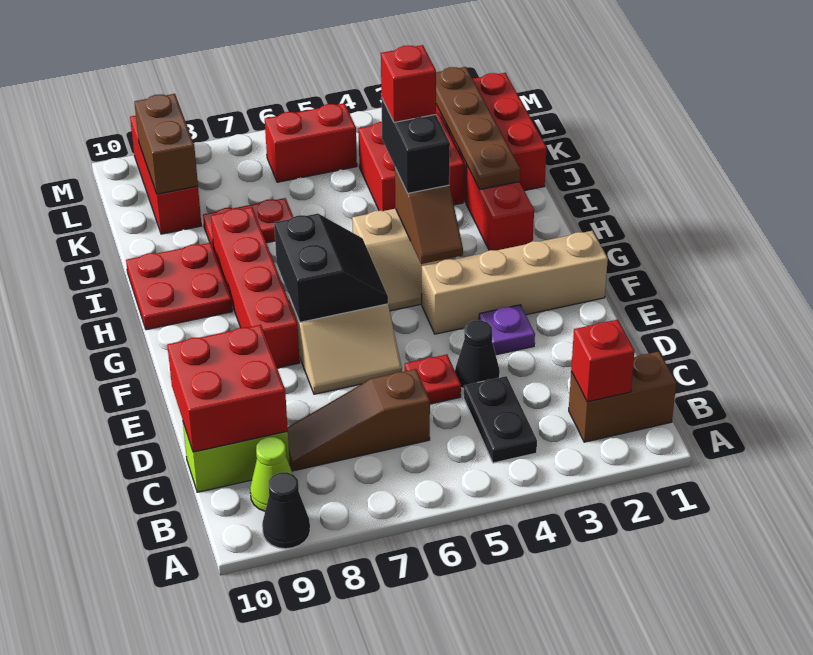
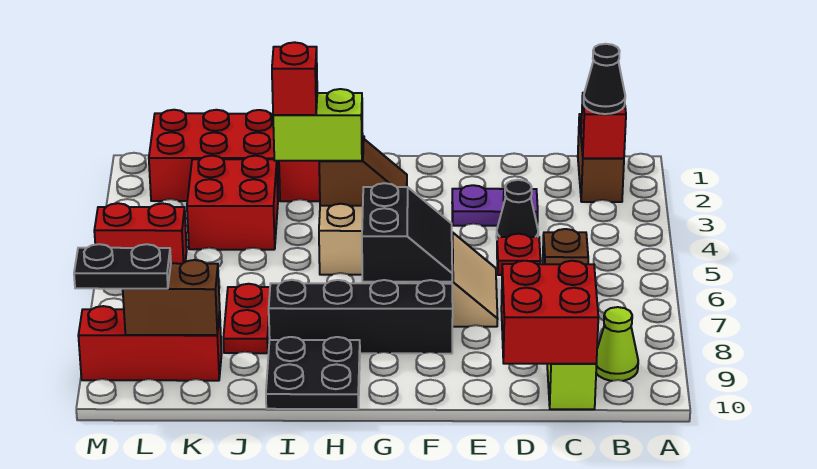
black 1x1 cone [262,472,310,549] -> black 1x1 cone moved to [584,44,625,114]
black 1x2 plate [464,376,537,463] -> black 1x2 plate moved to [74,244,171,289]
purple 1x1 plate [479,305,535,355] -> purple 1x2 plate [452,185,538,226]
tan 1x4 brick [422,231,608,334] -> none
black 2x2 slope [274,214,388,322] -> black 2x2 slope turned to [362,183,452,282]
red 1x4 brick [211,207,300,368] -> black 1x4 brick [269,280,453,354]
black 1x2 brick [381,97,450,193] -> lime 1x2 brick [273,89,363,161]
red 2x2 plate [126,243,232,330] -> black 2x2 plate [266,337,360,409]
brown 1x4 plate [436,67,520,190] -> none
red 1x2 brick [265,103,357,182] -> red 1x2 brick turned to [94,203,187,264]

